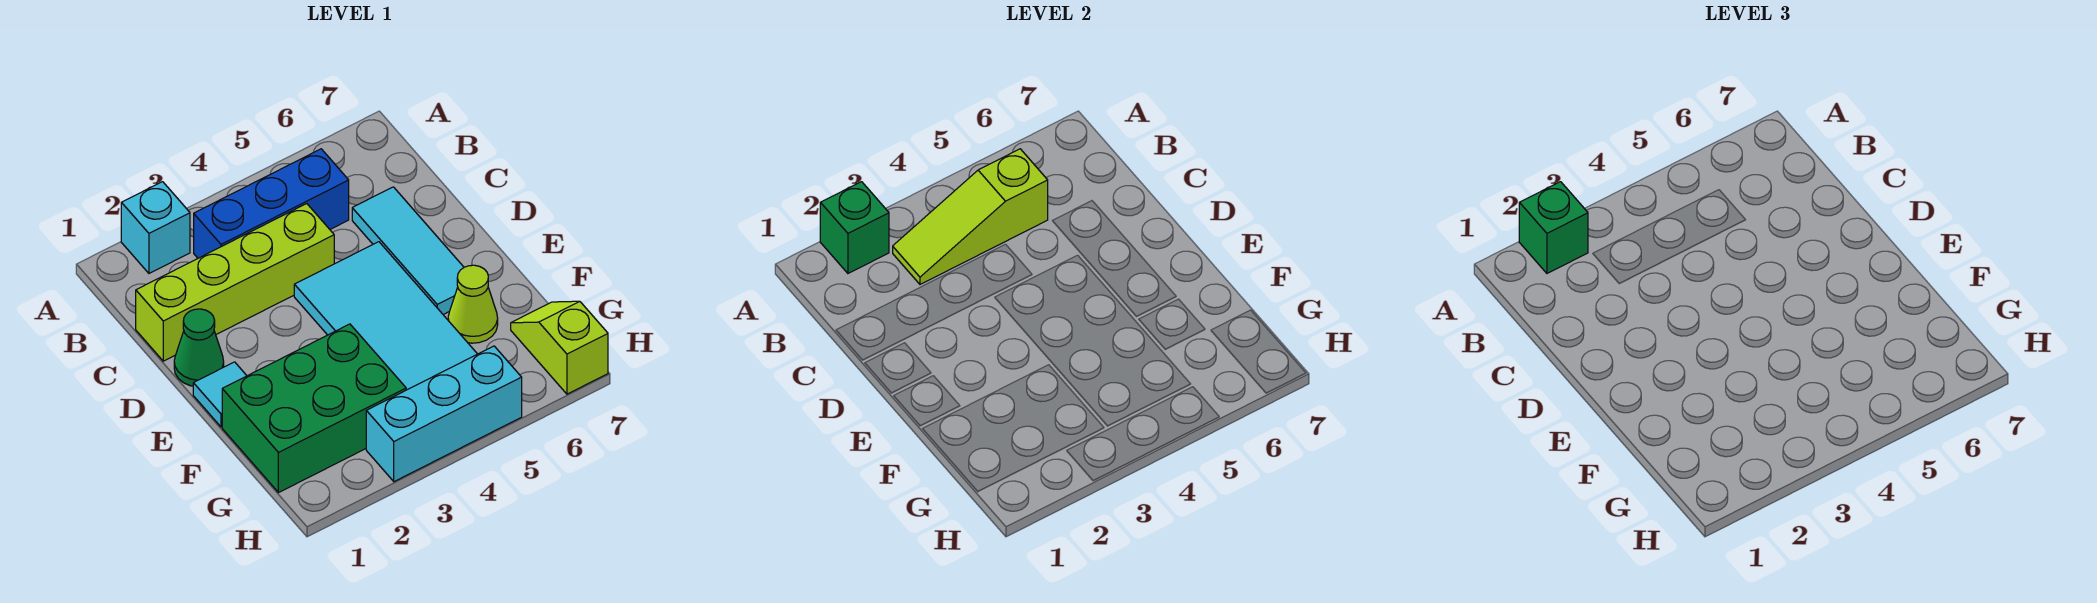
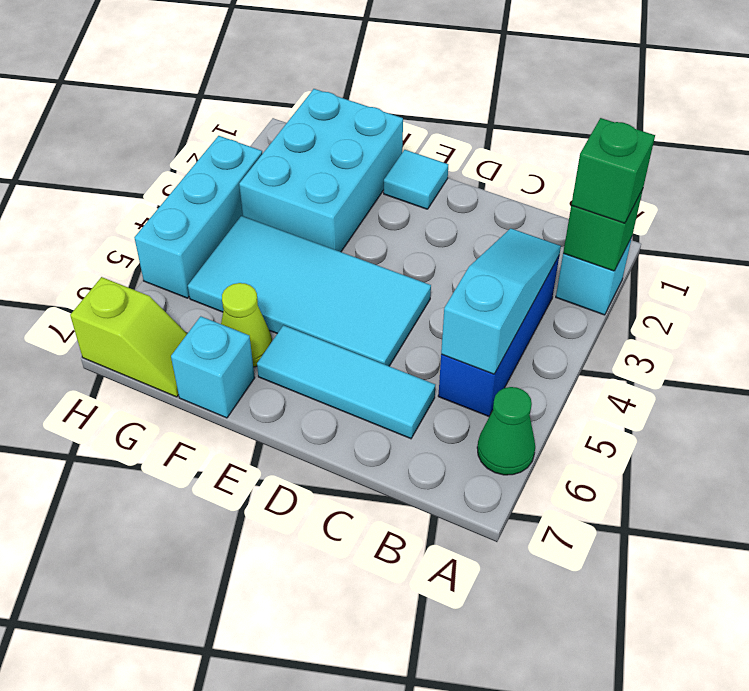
lime 1x3 slope [893,149,1048,284] -> cyan 1x3 slope [441,228,561,374]
lime 1x4 brick [136,204,334,361] -> none
green 1x1 cone [174,309,224,386] -> green 1x1 cone moved to [477,387,535,475]
green 2x3 brick [222,324,406,493] -> cyan 2x3 brick [239,89,403,252]
none -> cyan 1x1 brick [171,316,255,418]

